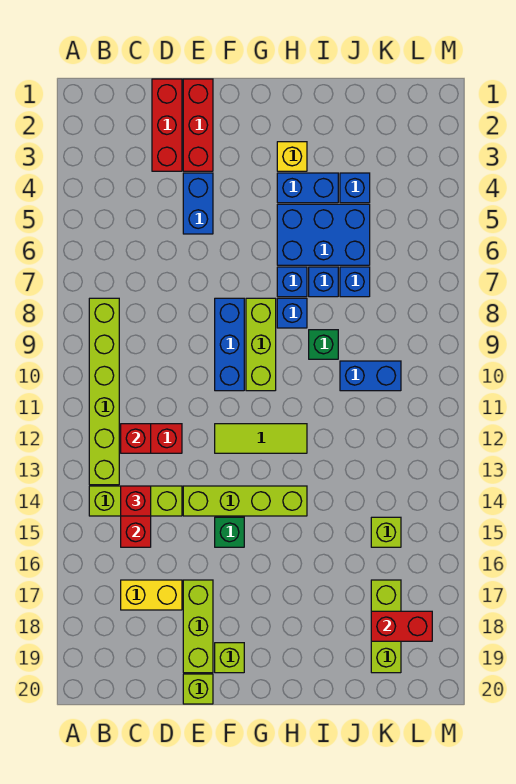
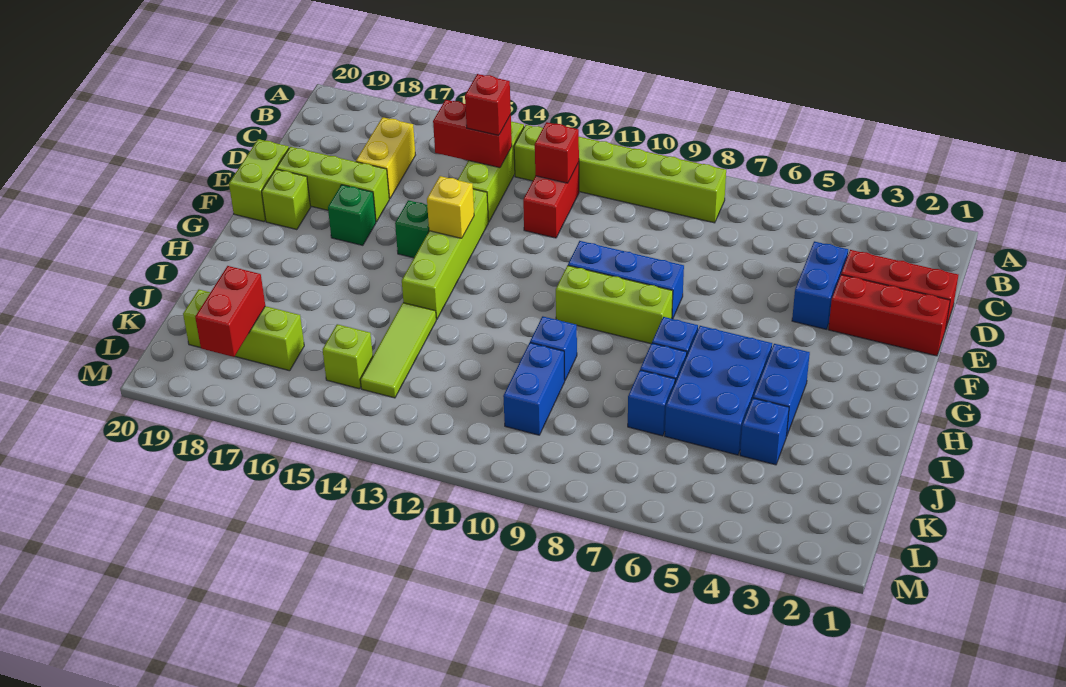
blue 1x2 brick [183,173,213,234] -> blue 1x2 brick turned to [792,241,848,329]
lime 1x1 brick [183,674,213,704] -> lime 1x2 brick [229,139,289,222]
lime 1x3 tile [215,424,307,453] -> lime 1x3 tile moved to [360,303,436,398]
yellow 1x1 brick [277,142,307,171] -> yellow 1x1 brick moved to [427,176,474,238]
blue 1x1 brick [277,298,307,328] -> blue 1x1 brick moved to [530,316,577,380]
green 1x1 brick [309,330,338,359] -> green 1x1 brick moved to [328,185,376,245]

